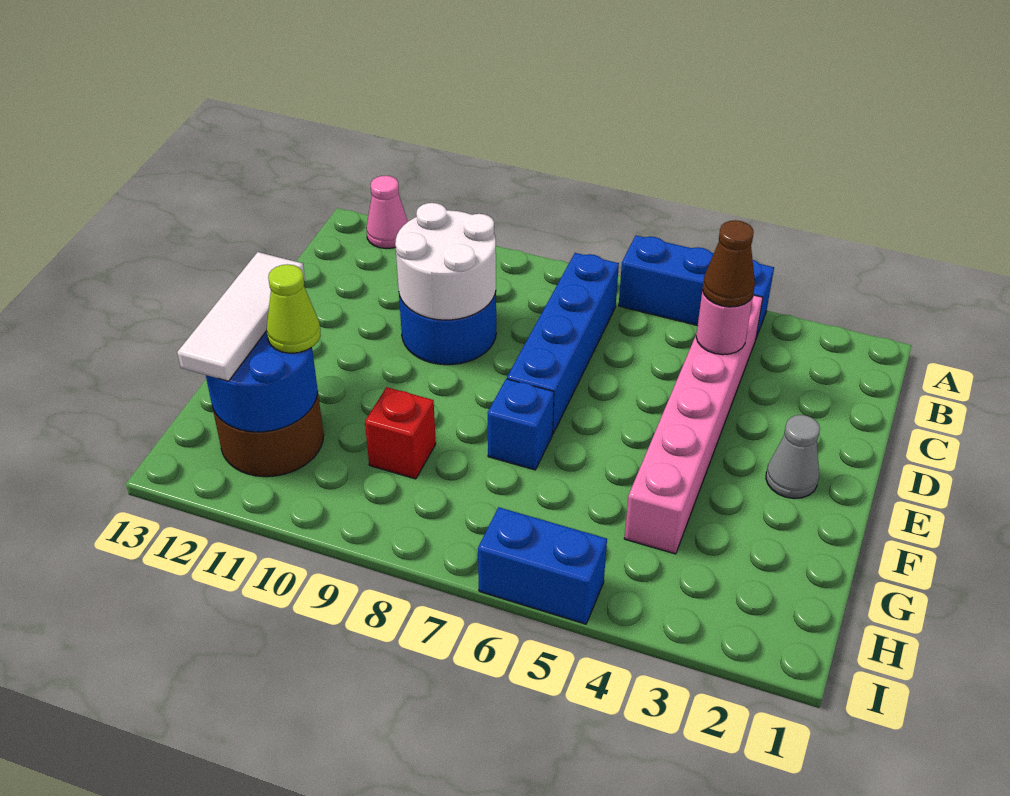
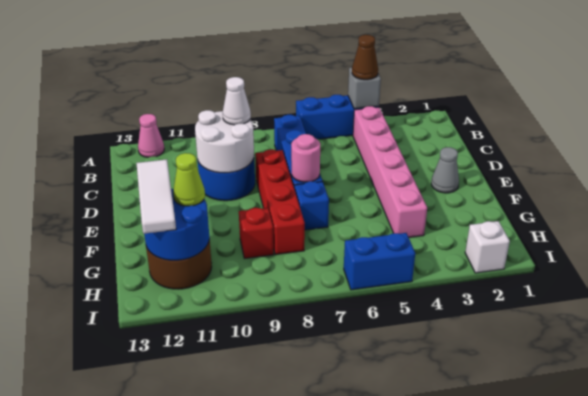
none -> grey 1x1 brick [348,68,381,109]
pink 1x1 round brick [696,291,753,355] -> pink 1x1 round brick moved to [291,134,320,182]
brown 1x1 cone [702,220,755,307] -> brown 1x1 cone moved to [352,35,378,80]
none -> white 1x1 cone [223,77,251,125]
none -> red 1x4 brick [255,149,305,255]
none -> white 1x1 brick [465,221,510,273]

